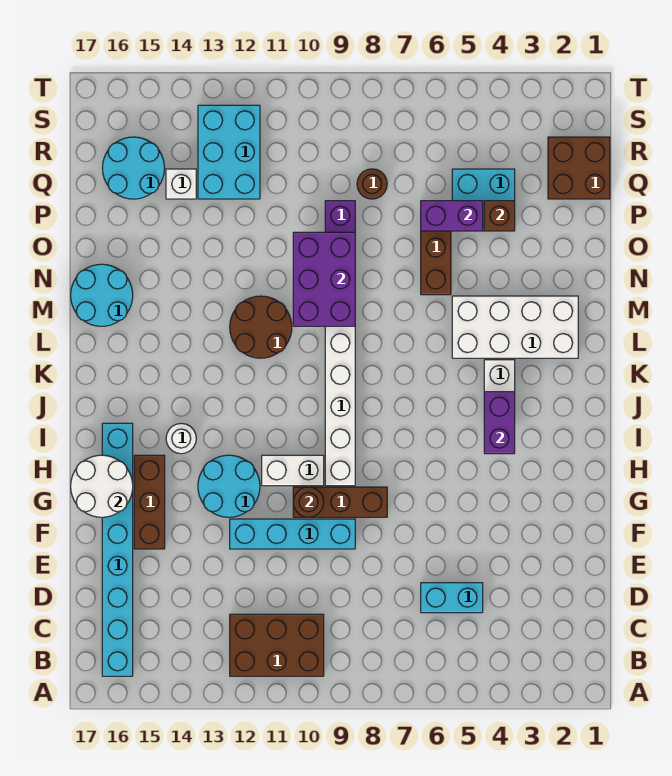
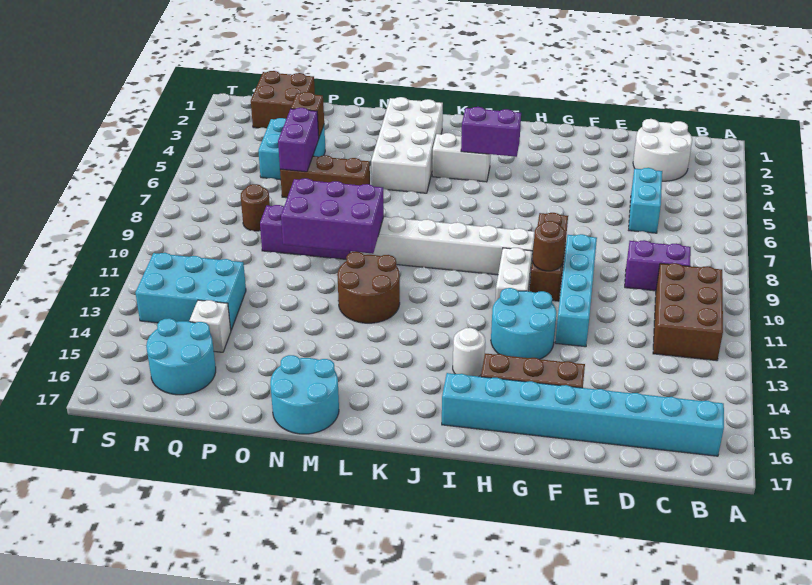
none -> purple 1x2 brick [625,240,691,291]
white 2x2 round brick [71,455,133,517] -> white 2x2 round brick moved to [633,119,692,181]

